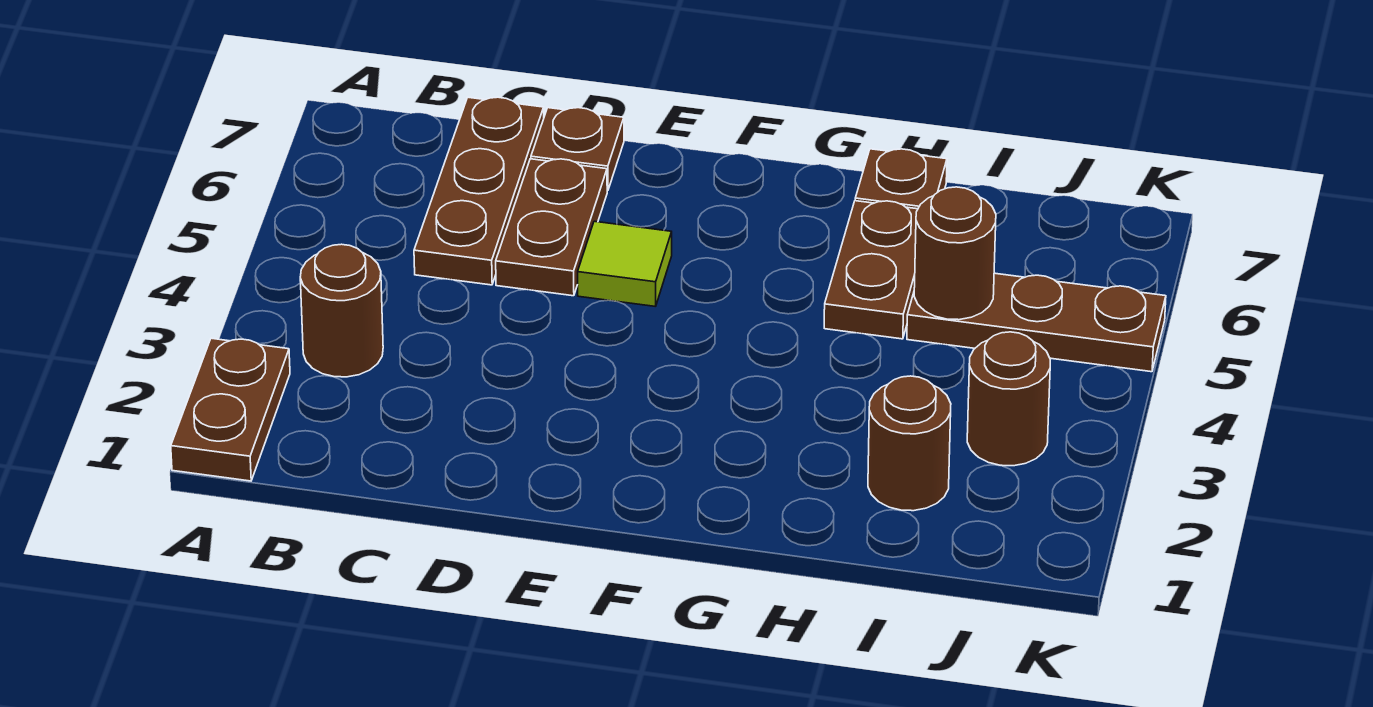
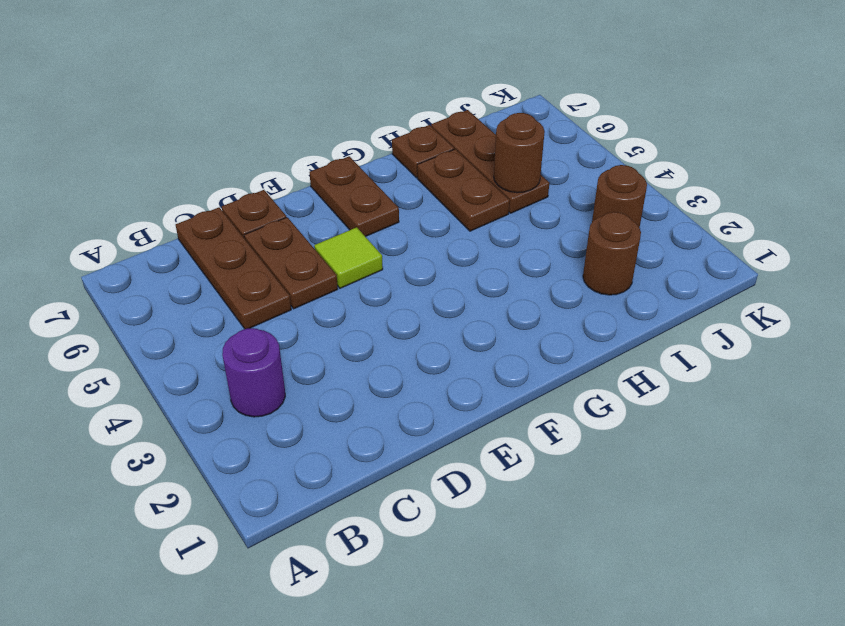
brown 1x2 plate [171,338,290,481] -> brown 1x2 plate moved to [309,156,399,237]
brown 1x1 round brick [300,244,383,377] -> purple 1x1 round brick [222,328,285,417]
brown 1x3 plate [907,273,1166,372] -> brown 1x3 plate turned to [431,110,549,213]

